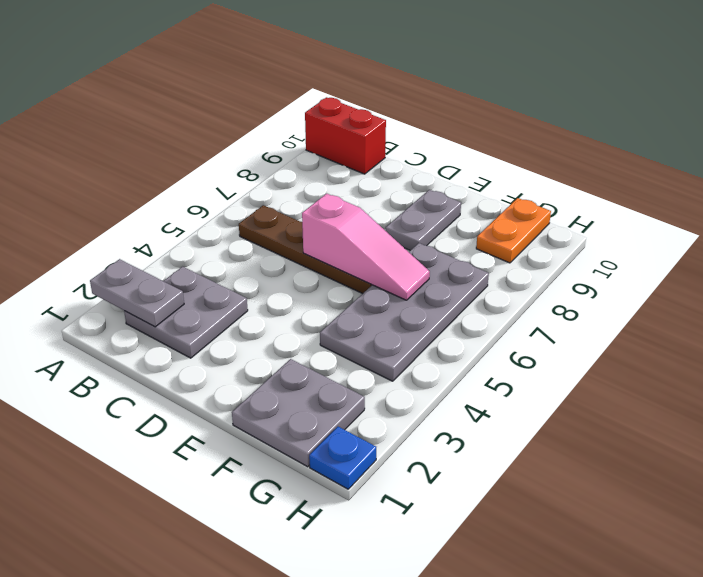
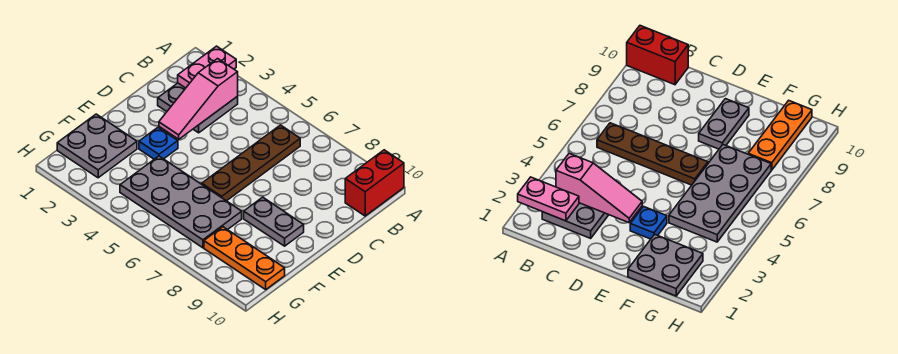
grey 1x2 plate [90,259,184,327] -> pink 1x2 plate [178,46,236,88]
pink 1x3 slope [302,194,430,300] -> pink 1x3 slope moved to [159,59,238,139]
orange 1x2 plate [476,198,551,263] -> orange 1x3 plate [204,227,285,289]
blue 1x1 plate [309,427,376,489] -> blue 1x1 plate moved to [139,128,178,159]

